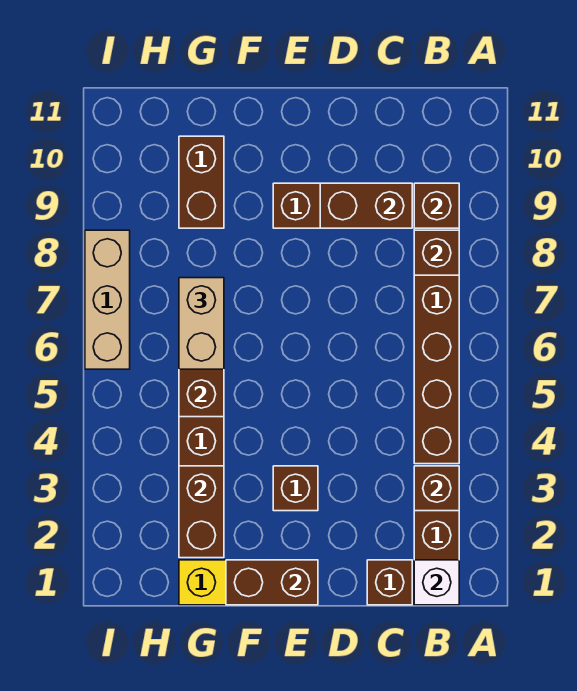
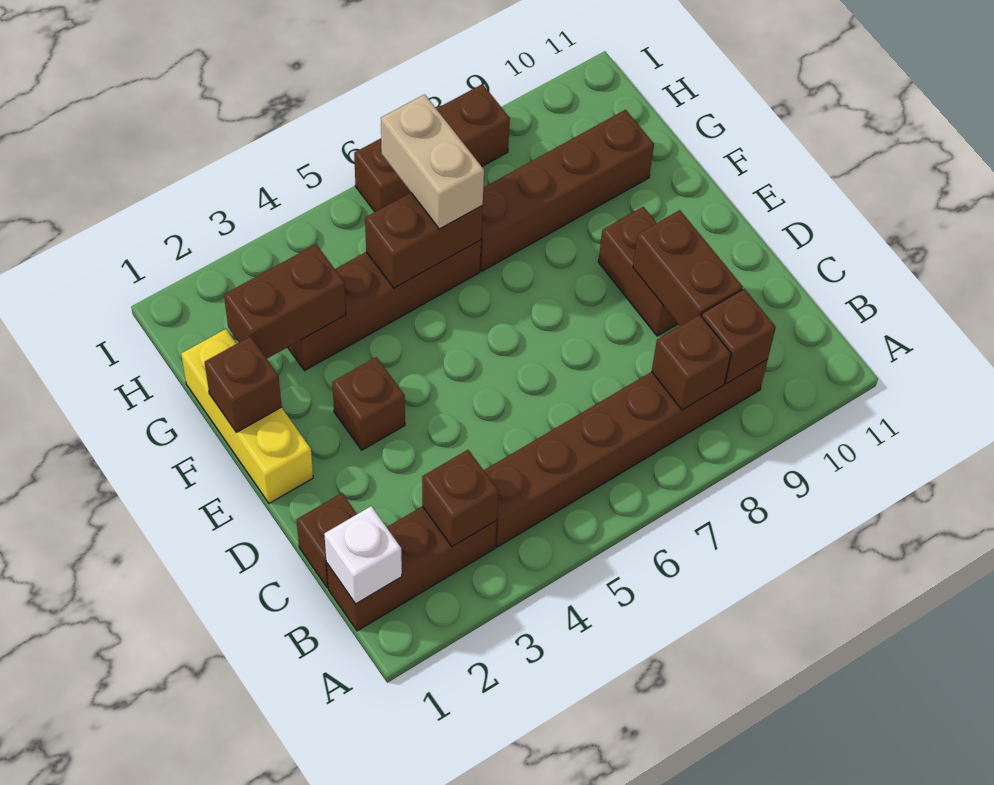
brown 1x2 brick [226,560,318,605] -> brown 1x1 brick [205,336,282,432]
tan 1x2 brick [179,278,224,369] -> tan 1x2 brick turned to [381,94,484,229]
brown 1x2 brick [179,136,224,228] -> brown 1x4 brick [480,110,654,271]
tan 1x3 brick [85,230,130,369] -> brown 1x3 brick [354,84,510,212]

